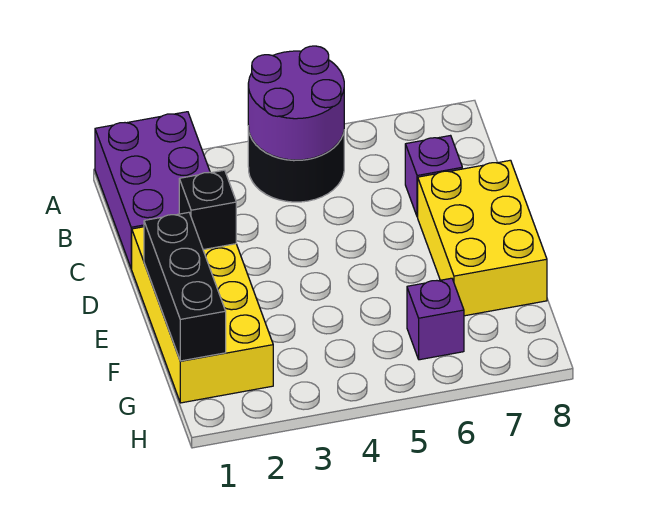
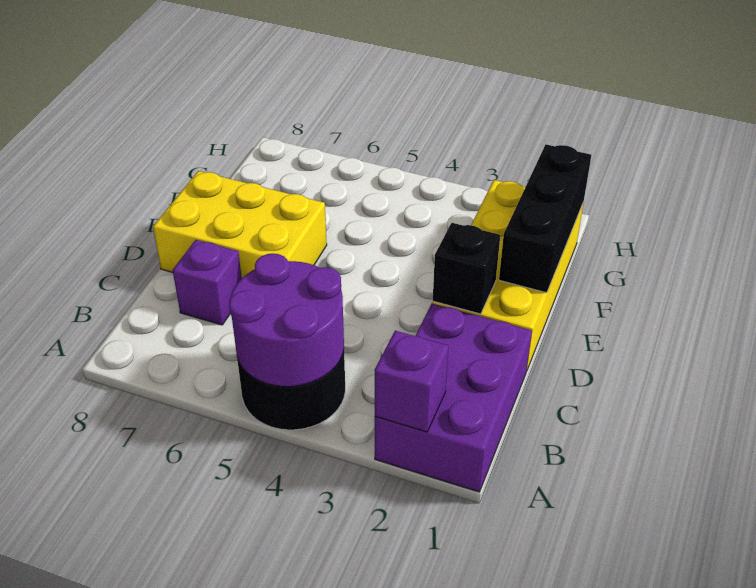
yellow 2x3 brick [418,160,547,316] -> yellow 2x3 brick turned to [153,171,327,278]
purple 1x1 brick [407,278,464,360] -> purple 1x1 brick moved to [374,331,448,432]

